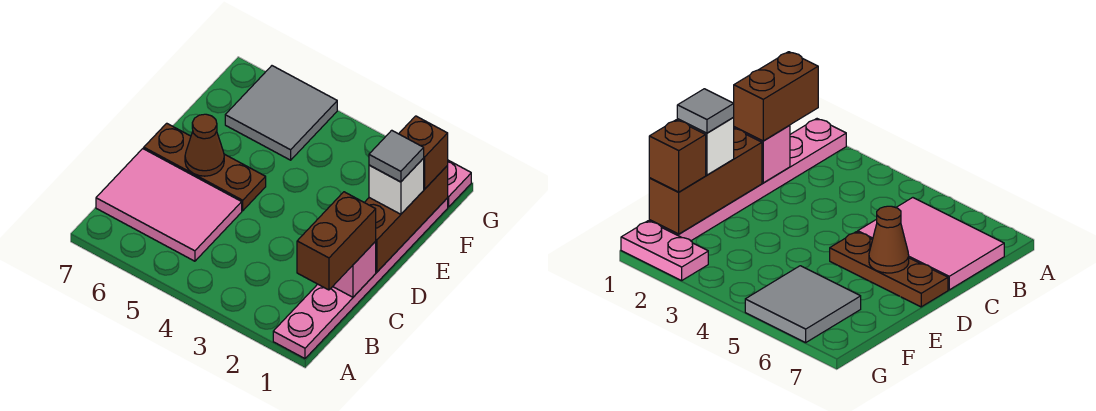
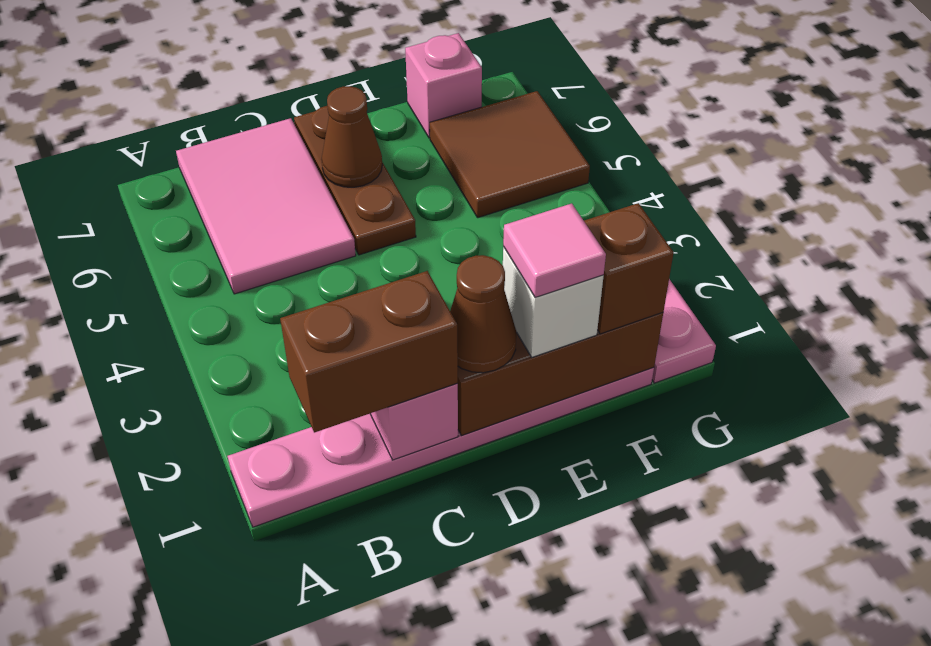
none -> brown 1x1 cone [450,255,516,373]
grey 1x1 tile [369,130,424,182] -> pink 1x1 tile [503,203,606,298]
grey 2x2 tile [225,66,337,160] -> brown 2x2 tile [430,91,590,218]
none -> pink 1x1 brick [405,33,482,138]

